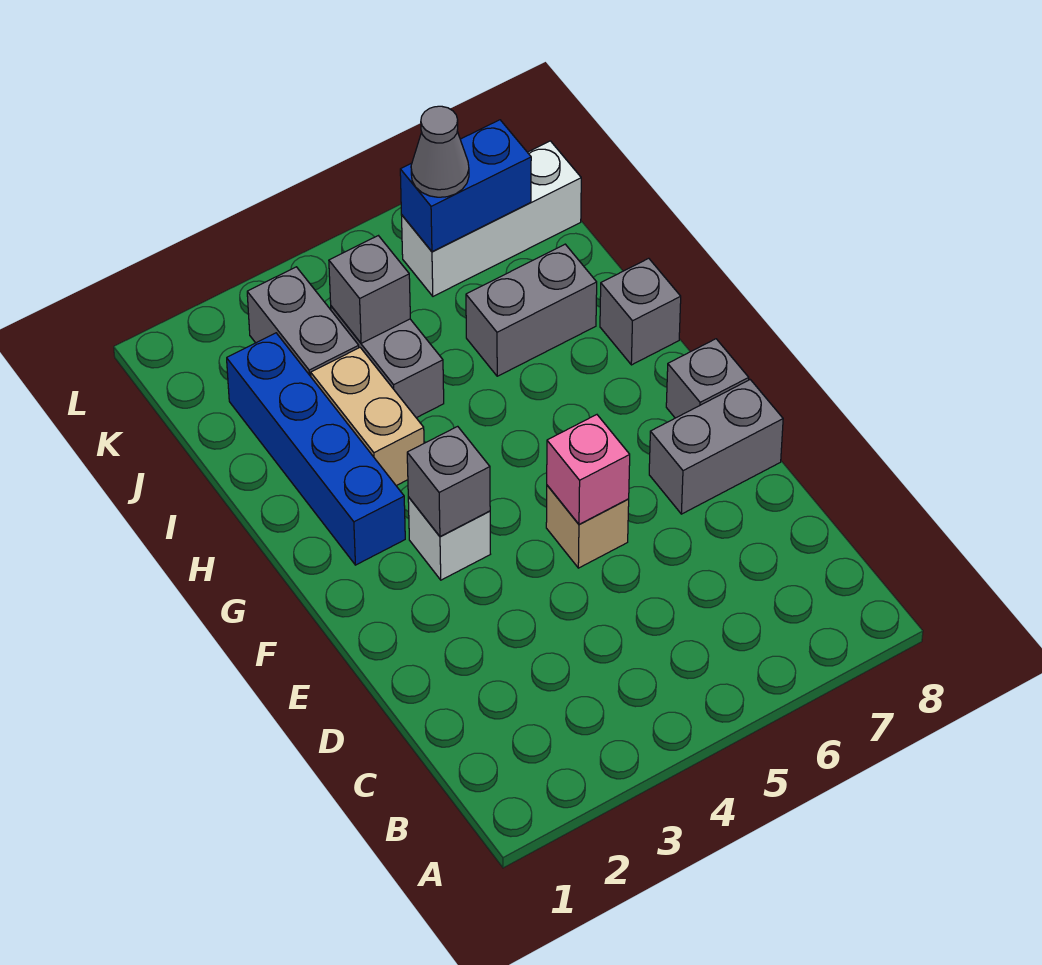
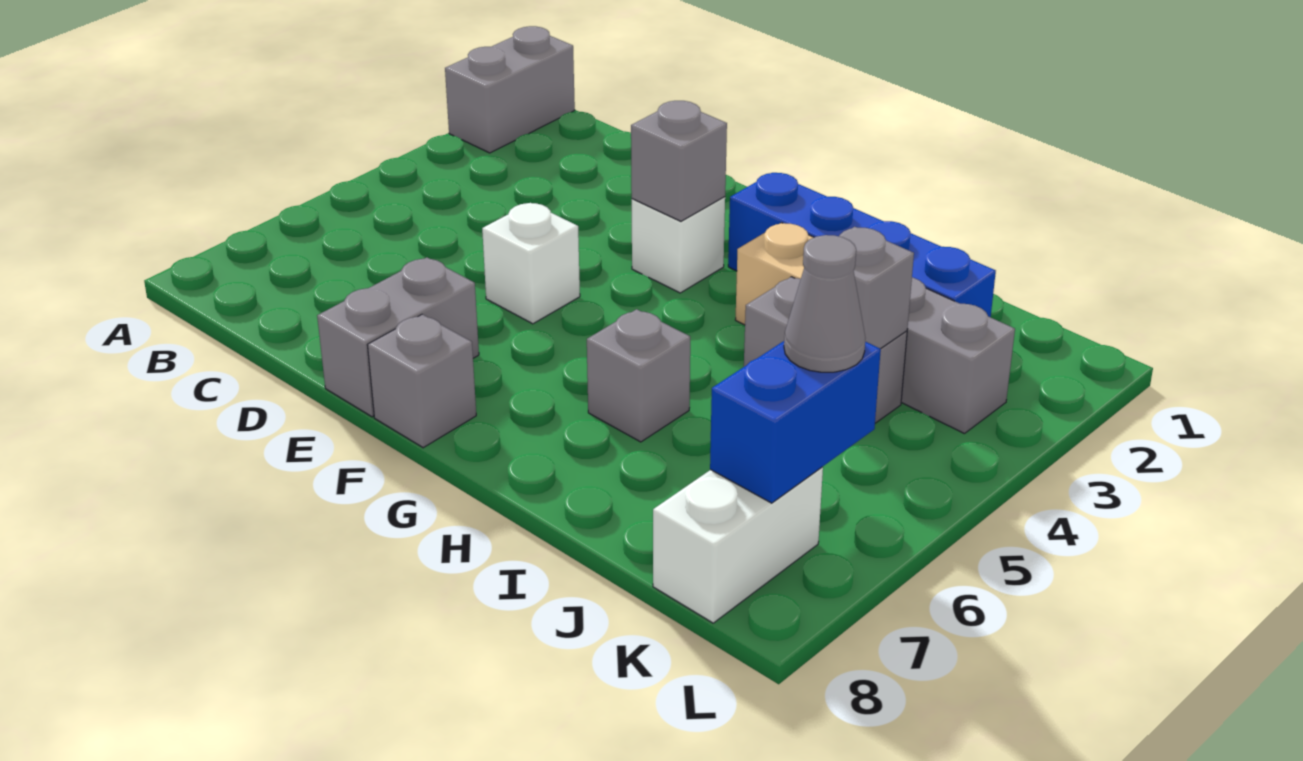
tan 1x1 brick [546,485,629,568] -> white 1x1 brick [482,203,580,324]
pink 1x1 brick [547,415,630,525] -> none
grey 1x1 brick [600,258,681,365] -> grey 1x1 brick moved to [587,309,690,442]
grey 1x2 brick [466,244,597,376] -> grey 1x2 brick moved to [445,26,575,153]
white 1x3 brick [402,141,581,296] -> white 1x2 brick [653,467,823,623]

